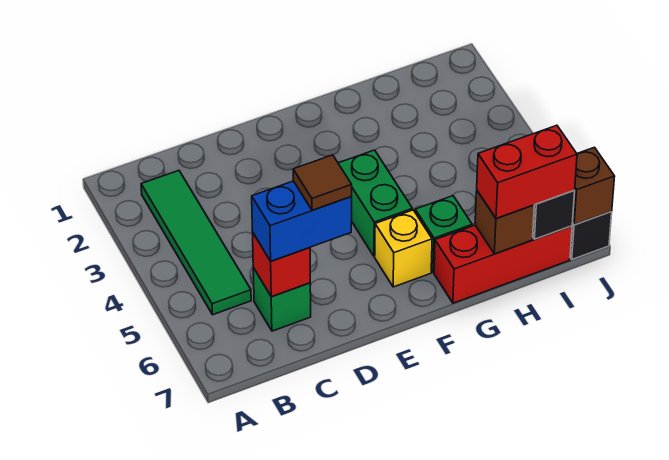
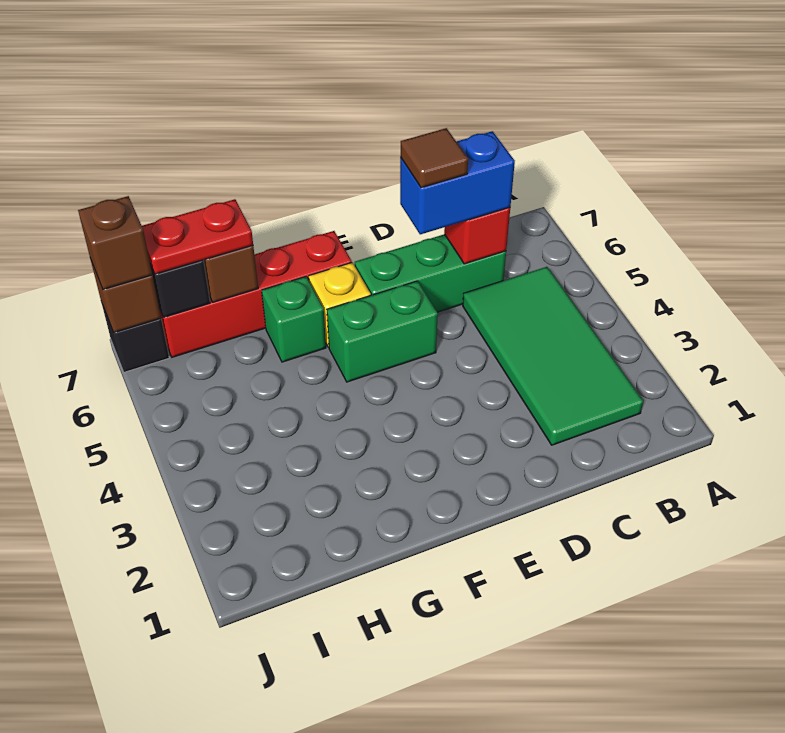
green 1x4 tile [141,171,251,315] -> green 2x4 tile [463,267,643,445]
green 1x1 brick [253,268,311,331] -> green 1x3 brick [355,234,506,312]
green 1x2 brick [338,150,412,256] -> green 1x2 brick turned to [327,281,438,382]
red 1x3 brick [434,225,572,303] -> red 1x4 brick [159,231,352,357]
red 1x2 brick [477,125,577,219] -> red 1x2 plate [142,199,253,274]
none -> brown 1x1 brick [78,196,152,289]

